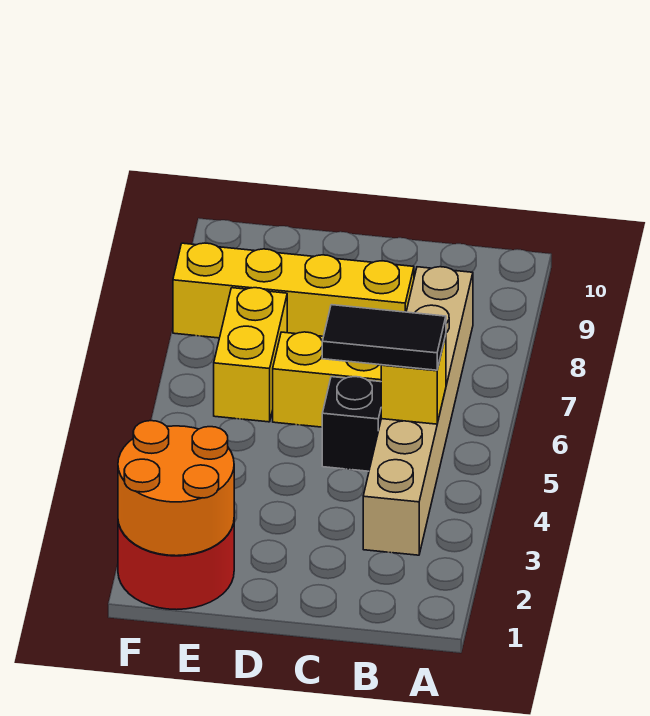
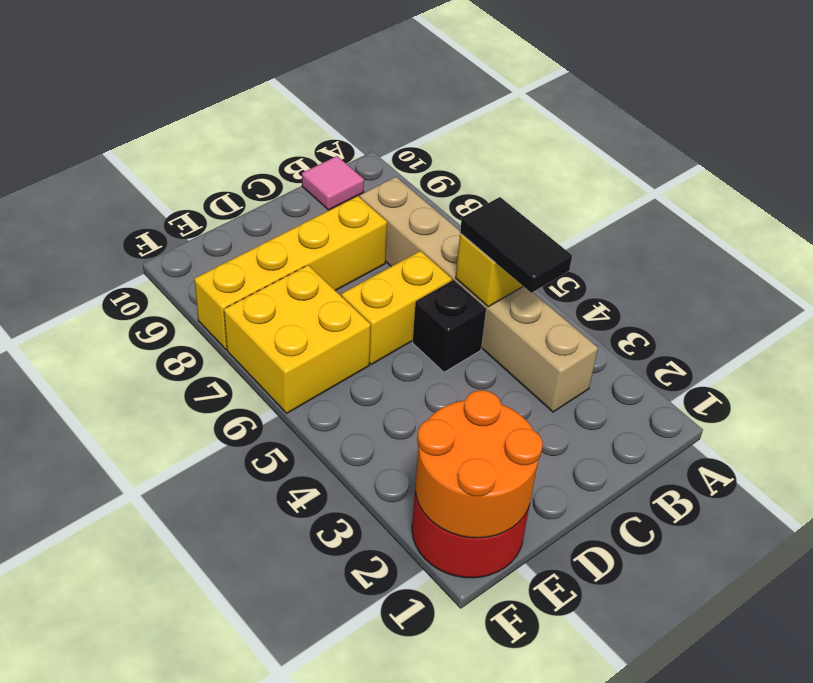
black 1x2 tile [322,305,446,370] -> black 1x2 tile turned to [460,197,572,293]
none -> pink 1x1 tile [302,156,364,210]
yellow 1x2 brick [214,288,287,422] -> yellow 2x2 brick [224,265,371,413]

